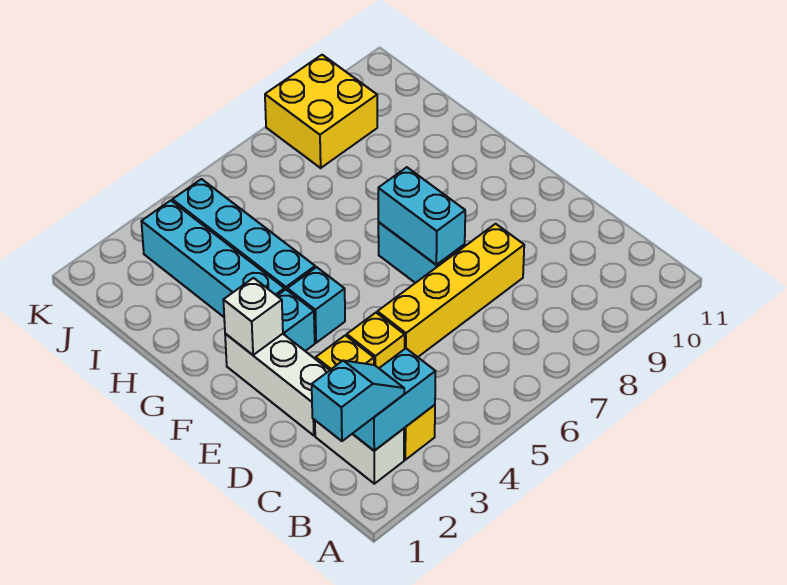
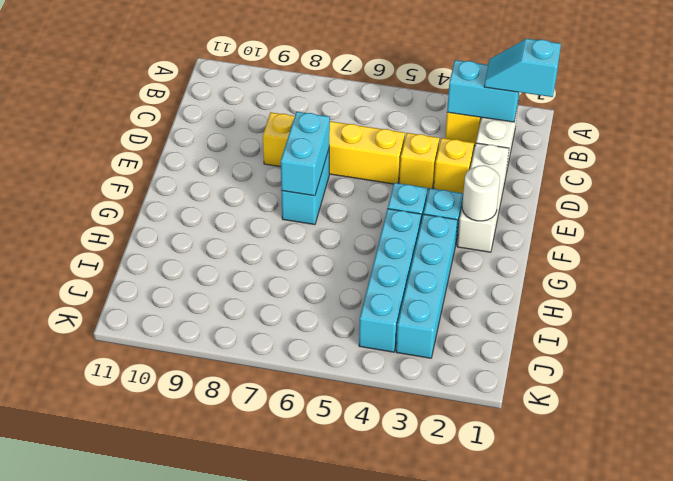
white 1x1 brick [223,278,283,355] -> white 1x1 round brick [462,165,500,221]
yellow 2x2 brick [265,55,377,168] -> none

